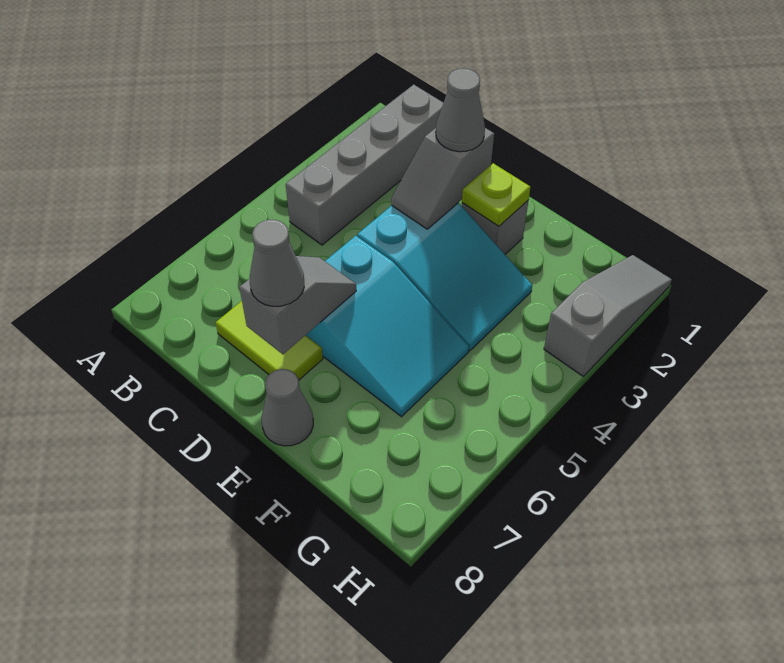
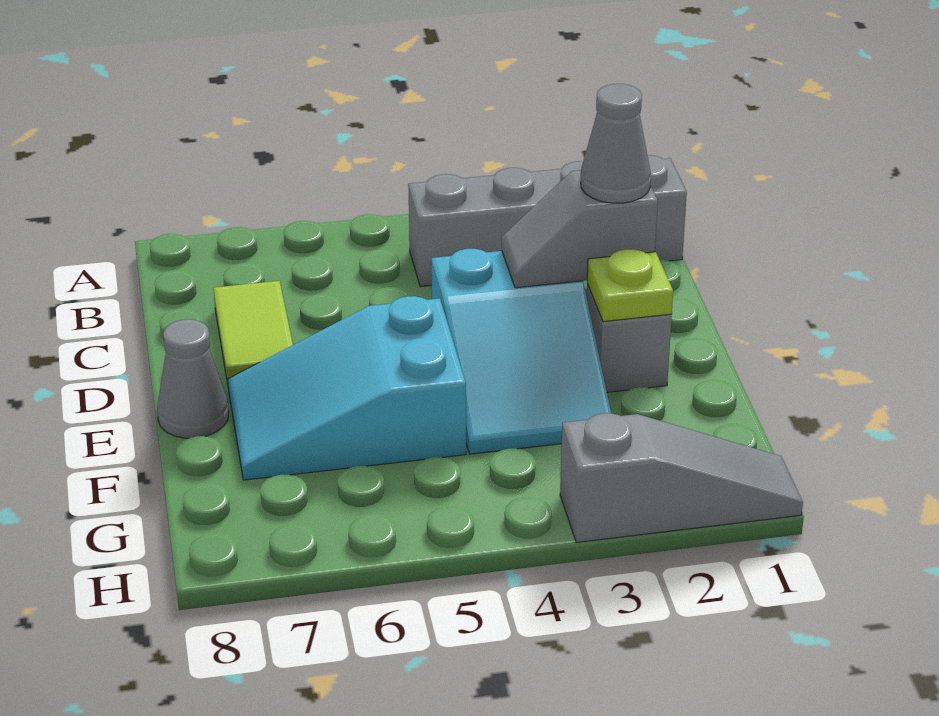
cyan 2x3 slope [306,236,469,417] -> cyan 2x3 slope turned to [228,296,466,480]
grey 1x2 slope [239,256,356,354] -> none
grey 1x1 cone [250,220,304,306] -> none

